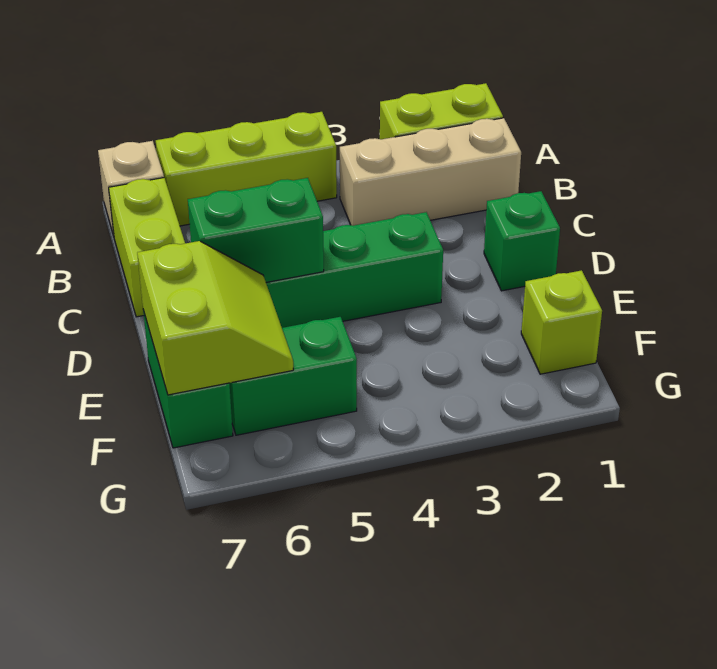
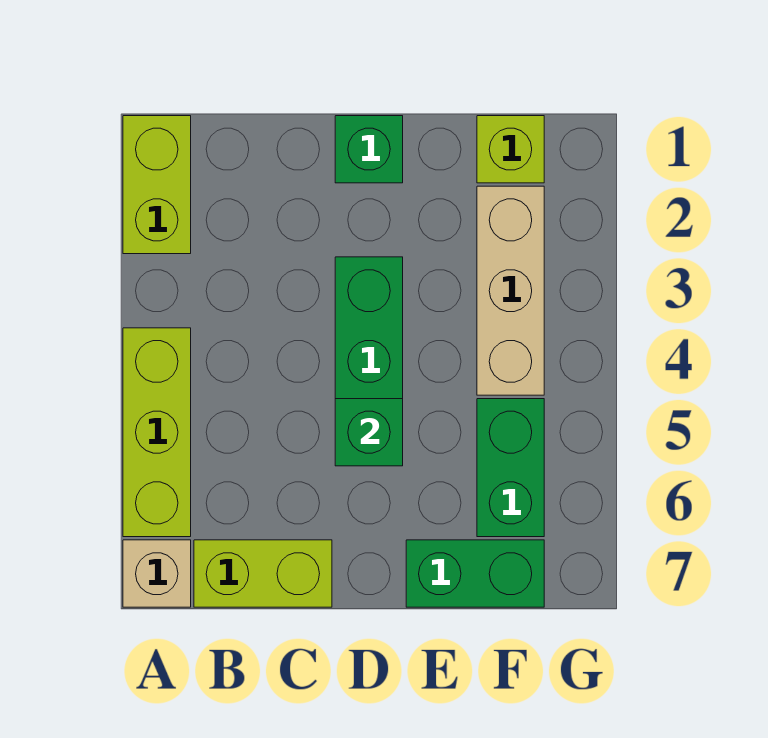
tan 1x3 brick [340,118,521,226] -> tan 1x3 brick moved to [477,186,544,395]
green 1x2 brick [188,178,324,282] -> green 1x1 brick [335,399,403,466]
lime 2x2 slope [137,241,293,395] -> none

